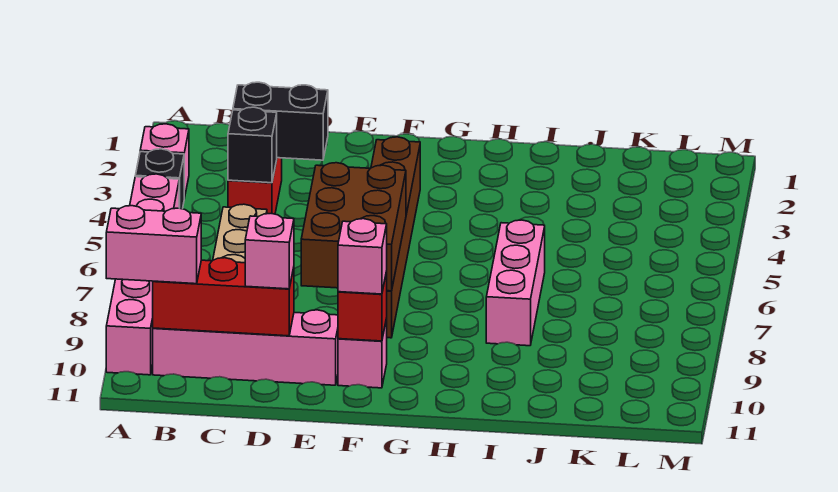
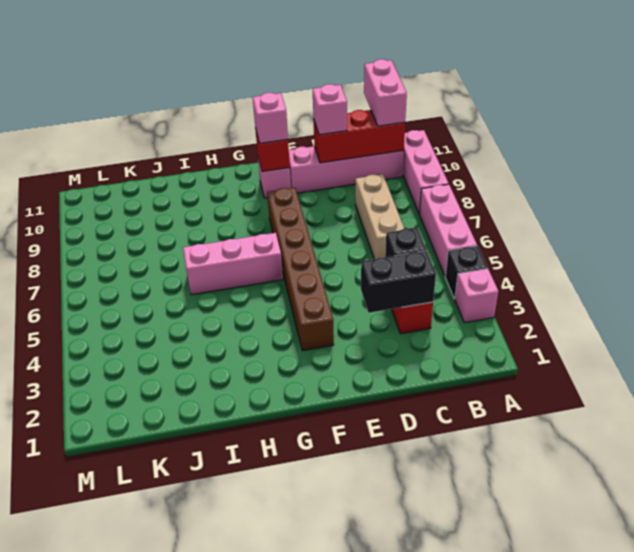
pink 1x2 brick [106,206,201,284] -> pink 1x2 brick turned to [364,59,407,126]
brown 2x3 brick [301,163,406,291] -> none
pink 1x3 brick [486,220,545,346] -> pink 1x3 brick turned to [183,233,283,295]

